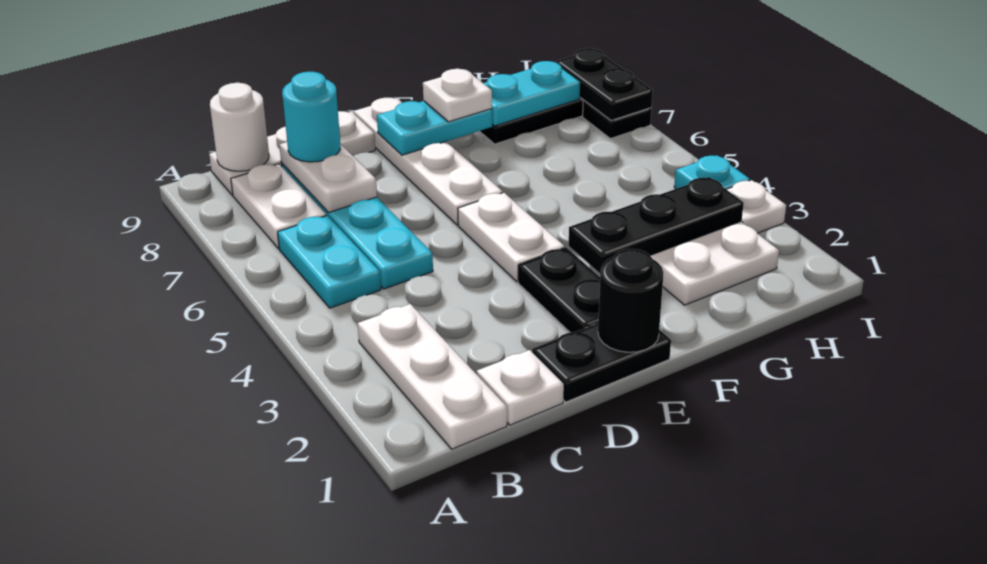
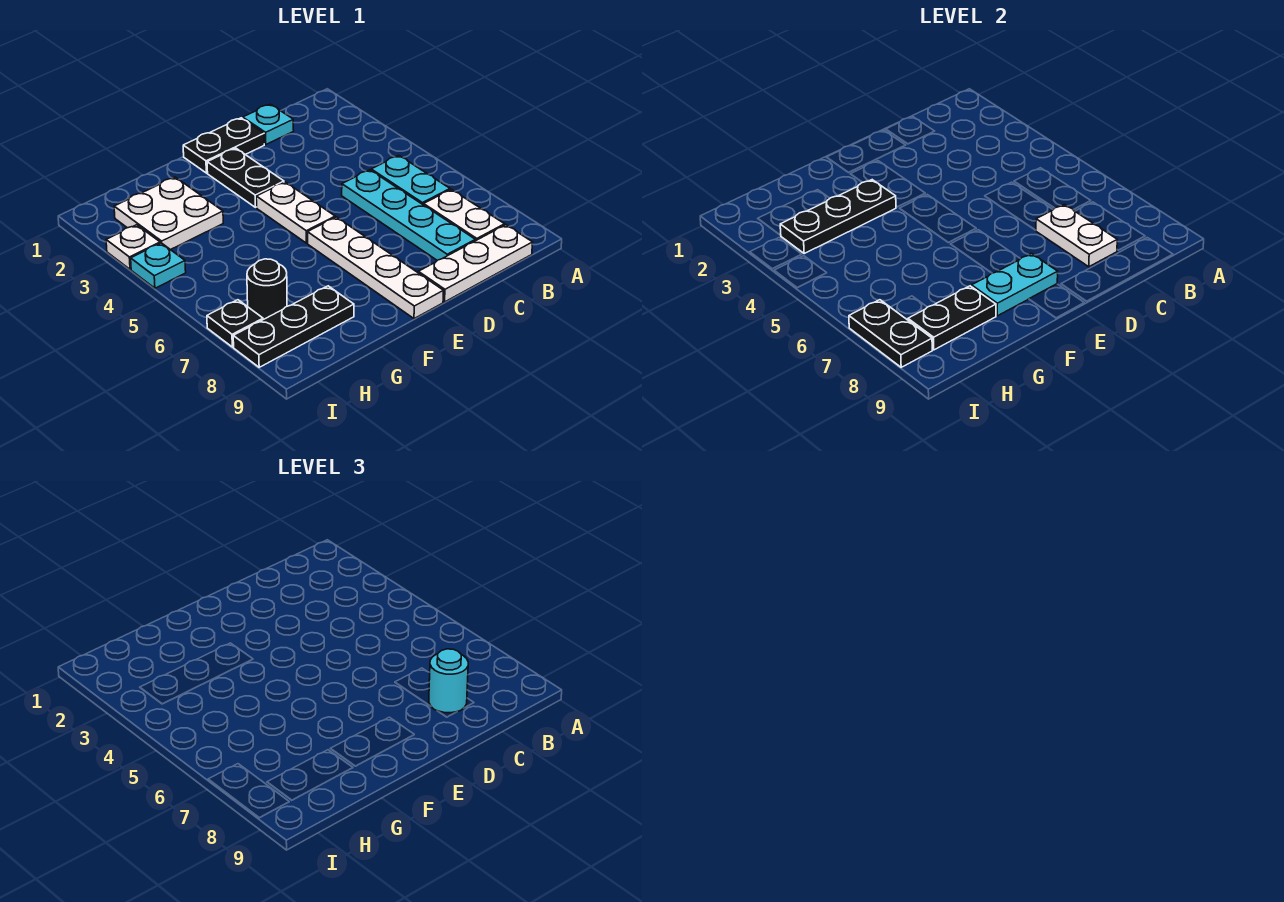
white 1x3 plate [358,304,507,449] -> none
white 1x1 round brick [210,83,269,171] -> none
white 1x1 plate [477,350,564,425] -> cyan 1x1 plate [243,104,294,144]
black 1x1 round brick [598,249,663,352] -> black 1x1 round brick moved to [247,259,287,320]
white 1x1 plate [423,69,492,122] -> none
cyan 1x2 plate [484,61,580,126] -> black 1x2 plate [908,286,996,350]

